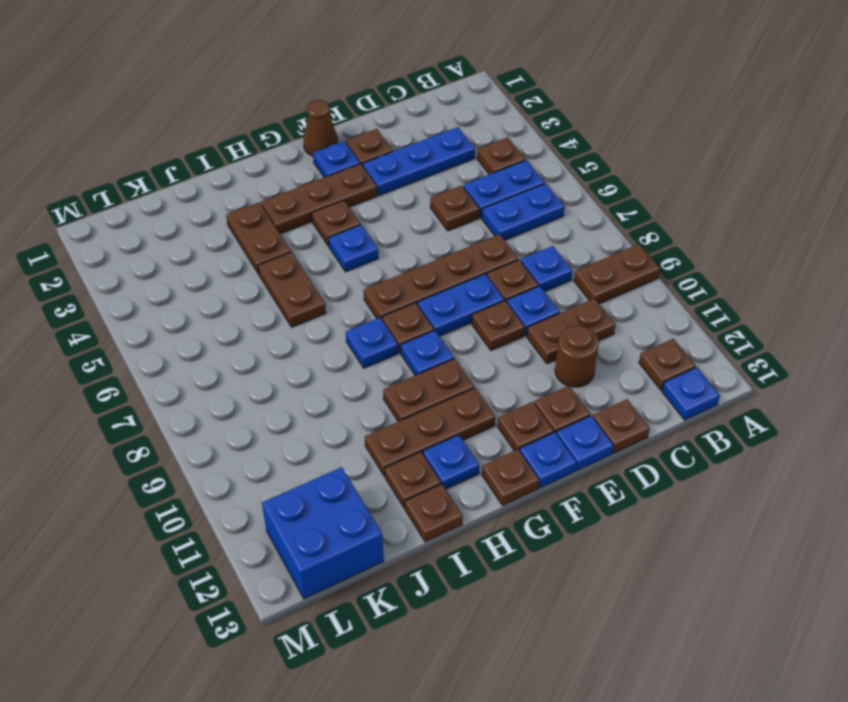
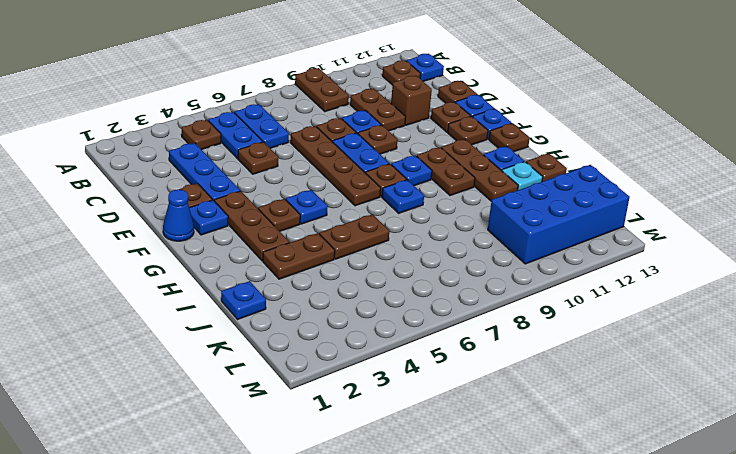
blue 1x1 plate [521,246,572,292] -> blue 1x1 plate moved to [221,281,266,320]
brown 1x1 round brick [555,326,599,387] -> brown 1x1 brick [391,76,432,125]
brown 1x1 cone [304,100,338,156] -> blue 1x1 cone [163,189,194,241]
brown 1x1 plate [385,452,441,508] -> cyan 1x1 plate [502,162,543,190]
blue 2x2 brick [262,467,384,599] -> blue 2x4 brick [488,165,630,264]

